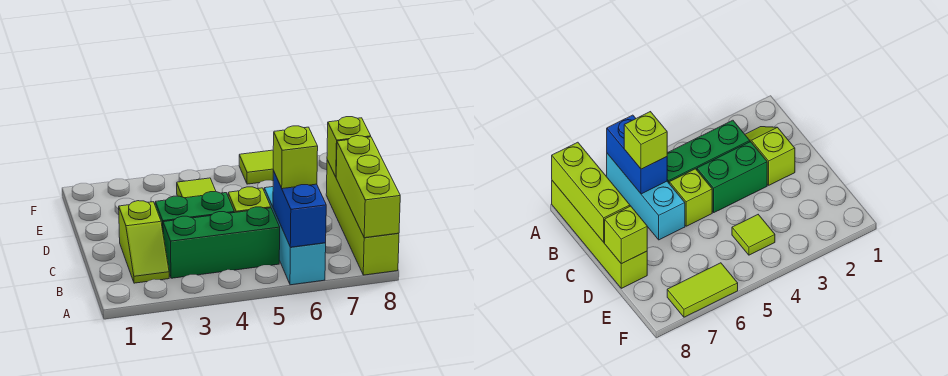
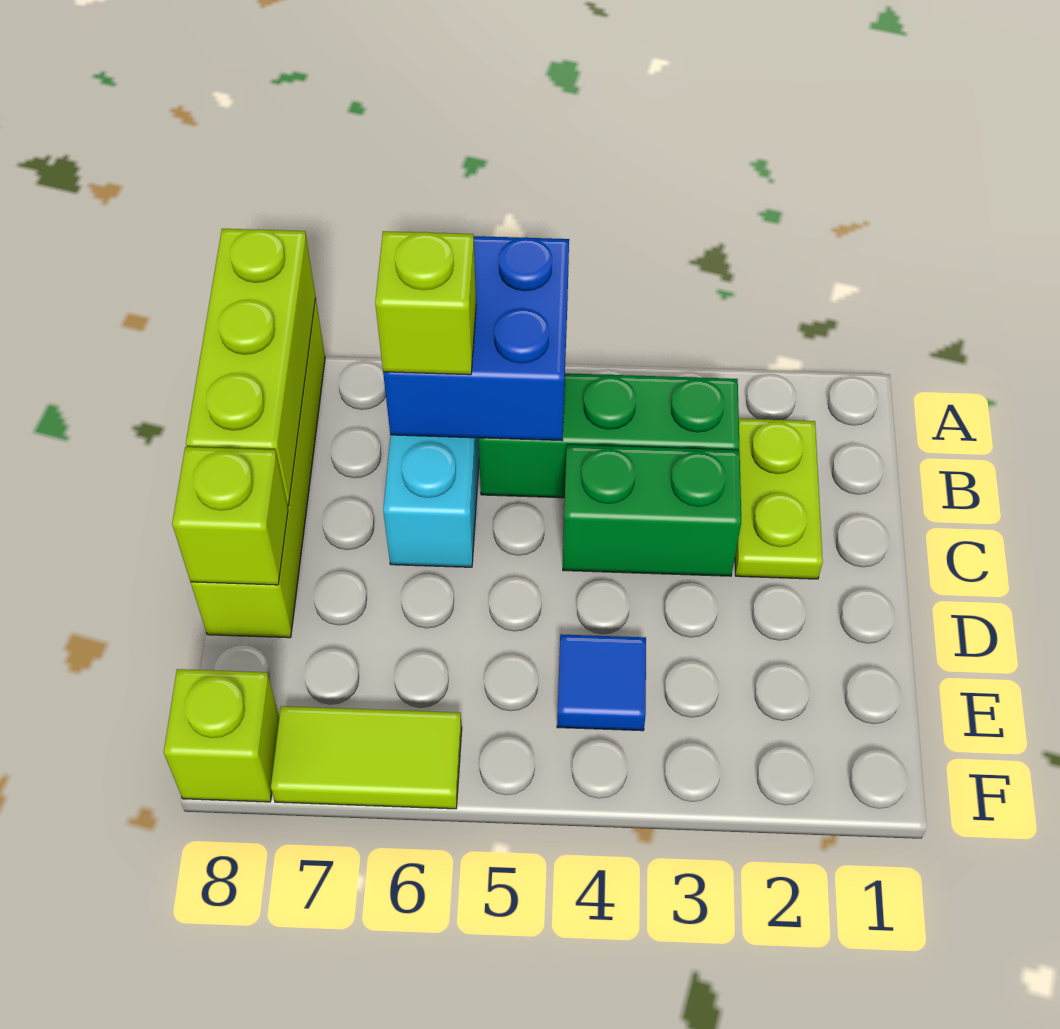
blue 1x2 brick [273,171,326,247] -> blue 2x2 brick [383,236,569,441]
lime 1x2 slope [119,201,169,283] -> lime 1x2 plate [735,419,823,579]
lime 1x1 brick [228,187,271,213] -> lime 1x1 brick moved to [164,669,279,802]
lime 1x1 tile [177,178,216,198] -> blue 1x1 tile [557,634,646,731]

